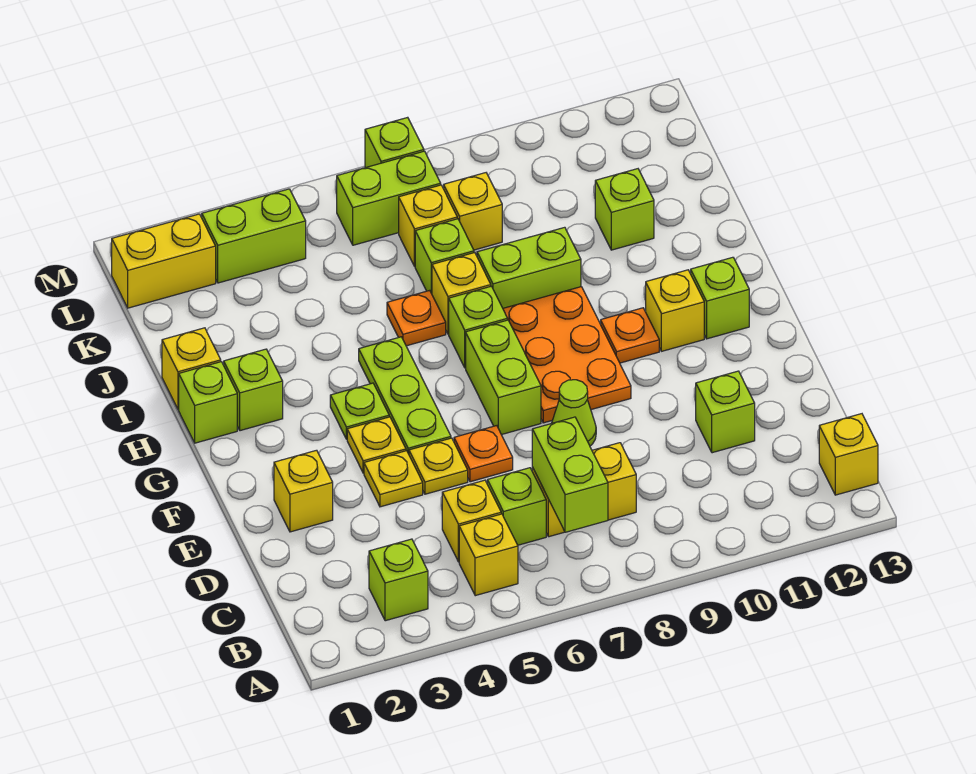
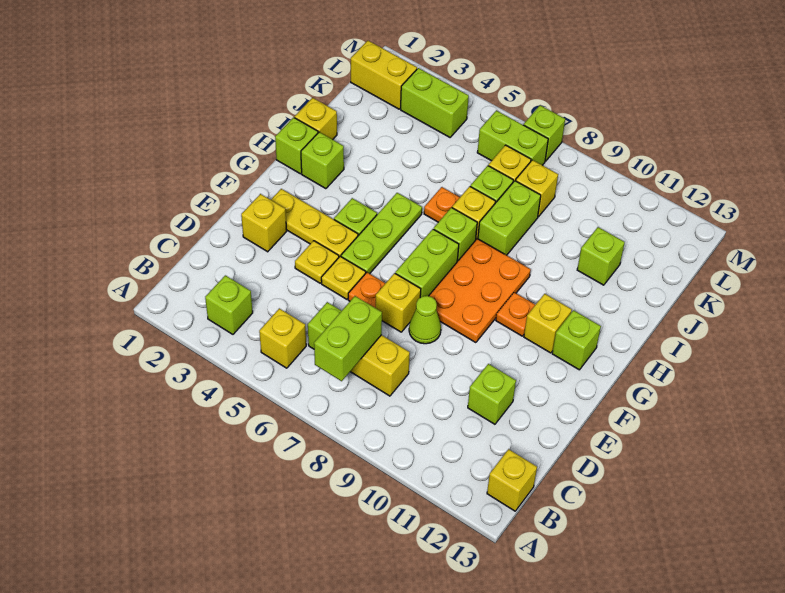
yellow 1x1 brick [442,480,501,562] -> yellow 1x1 brick moved to [376,273,421,332]
yellow 1x1 plate [347,417,406,473] -> yellow 1x3 plate [271,189,358,257]
lime 1x2 brick [477,227,581,308] -> lime 1x2 brick turned to [478,181,541,255]

